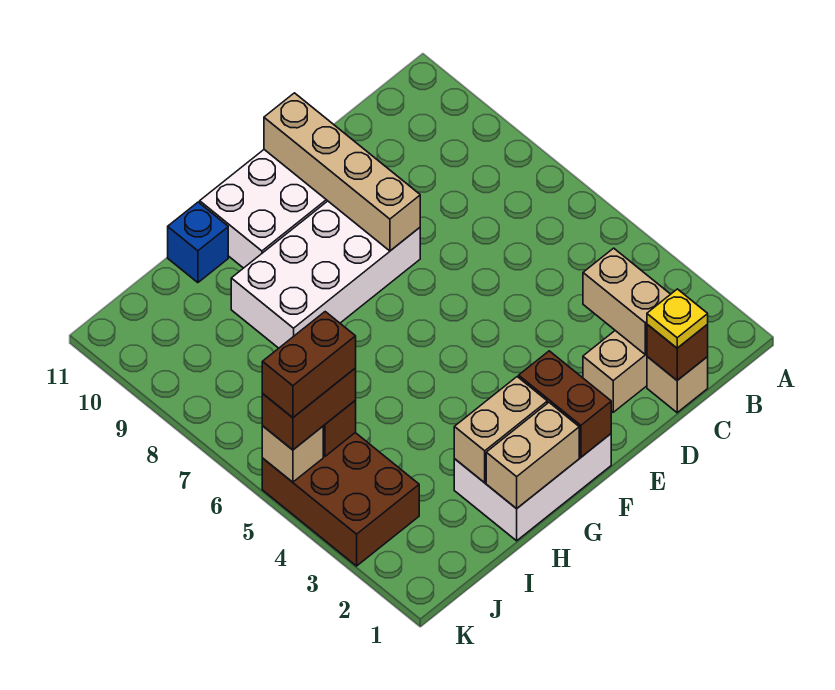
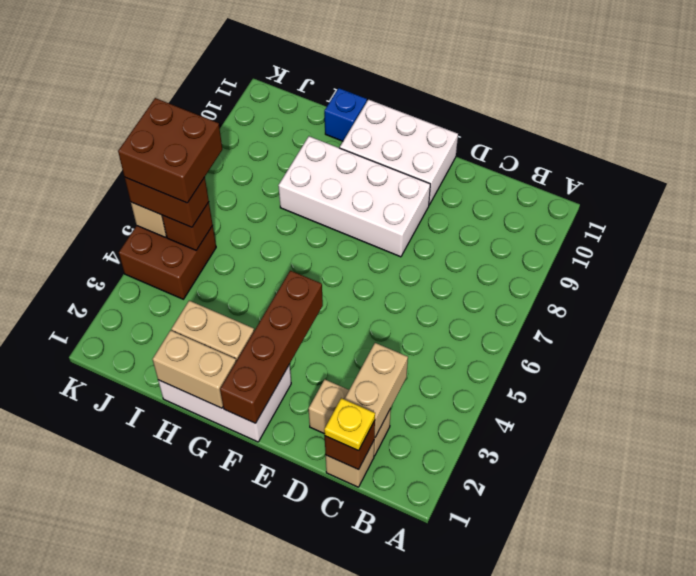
tan 1x4 brick [264,93,420,251] -> none
brown 1x2 brick [519,351,611,457] -> brown 1x4 brick [220,271,323,423]
brown 2x3 brick [262,433,419,566] -> brown 2x2 brick [119,226,216,299]
brown 1x2 brick [262,312,356,418] -> brown 2x2 brick [118,98,222,203]

